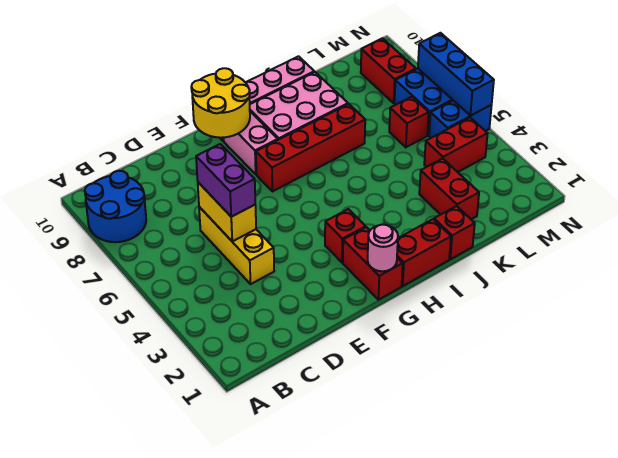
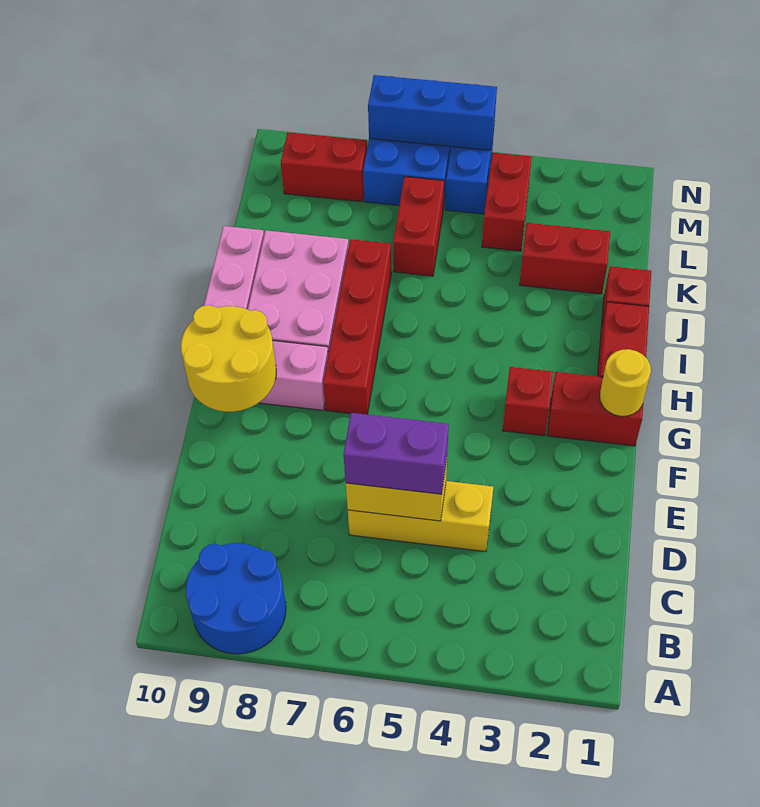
pink 1x1 round brick [368,225,398,271] -> yellow 1x1 round brick [600,349,651,416]
red 1x1 brick [389,97,429,147] -> red 1x2 brick [393,177,444,276]

